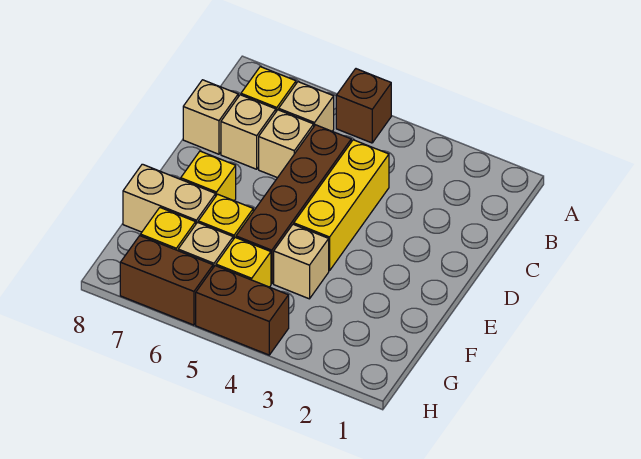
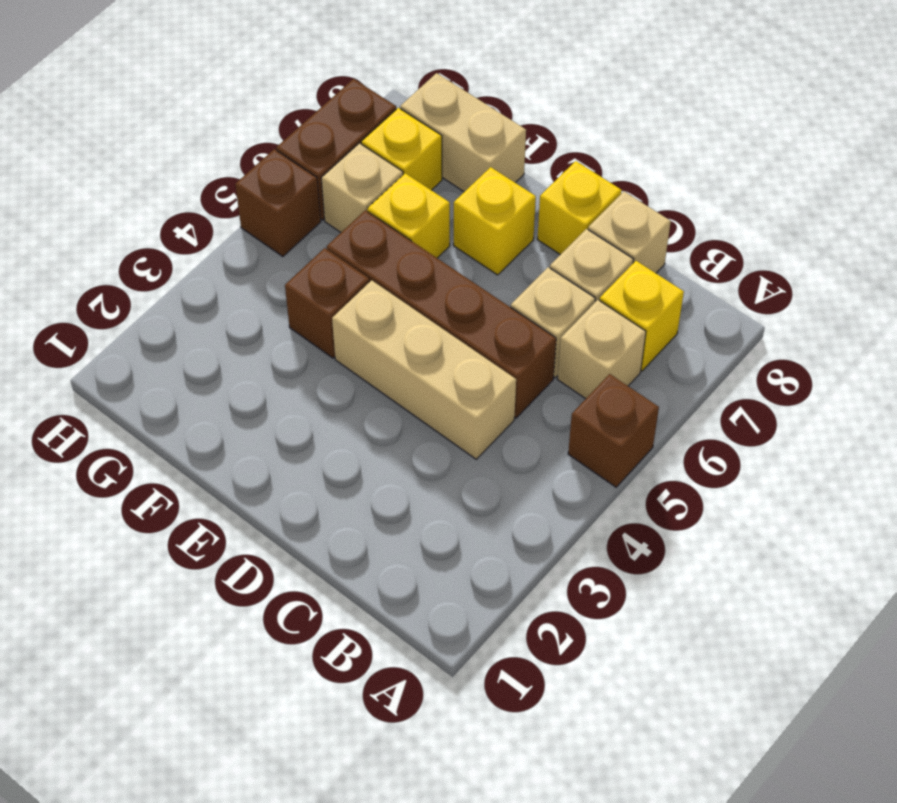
yellow 1x3 brick [294,140,389,271] -> tan 1x3 brick [332,280,516,459]
tan 1x1 brick [274,224,329,299] -> brown 1x1 brick [285,248,370,358]
tan 1x2 brick [123,164,216,232] -> tan 1x2 brick turned to [400,73,526,192]
yellow 1x1 brick [216,238,271,287] -> yellow 1x1 brick moved to [537,161,622,255]
brown 1x2 brick [196,266,289,355] -> brown 1x1 brick [235,149,321,257]

